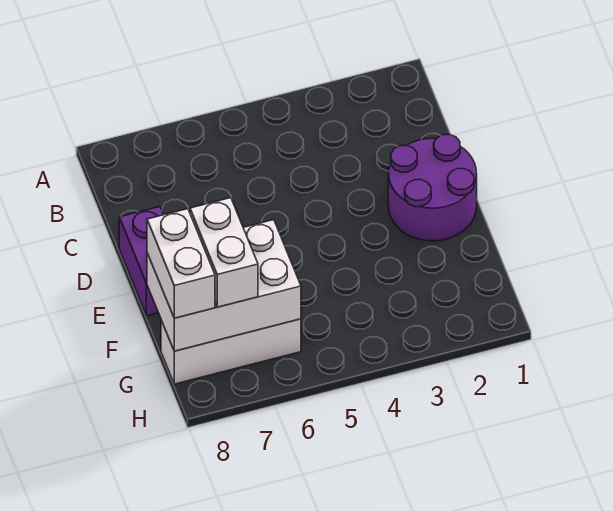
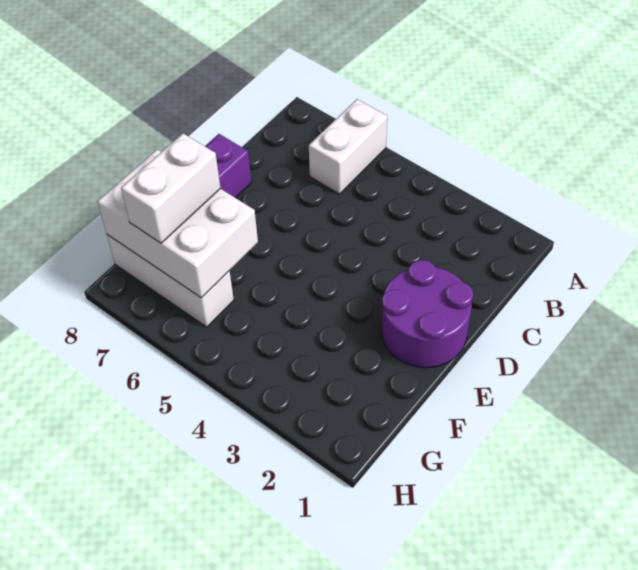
white 1x2 brick [147,209,215,318] -> white 1x2 brick moved to [309,99,387,194]

